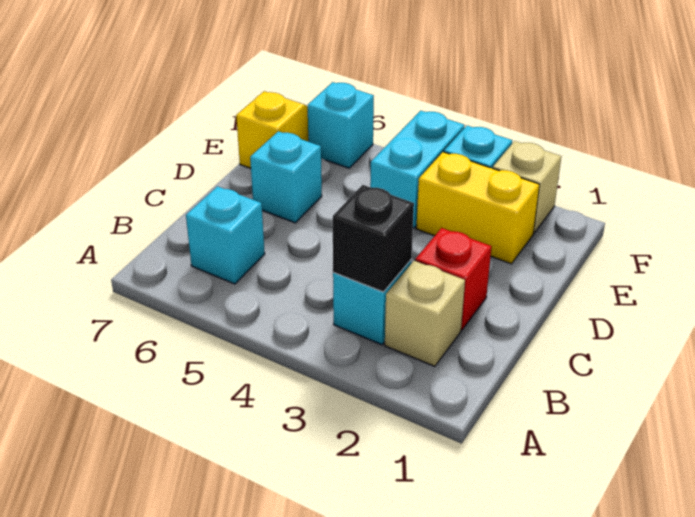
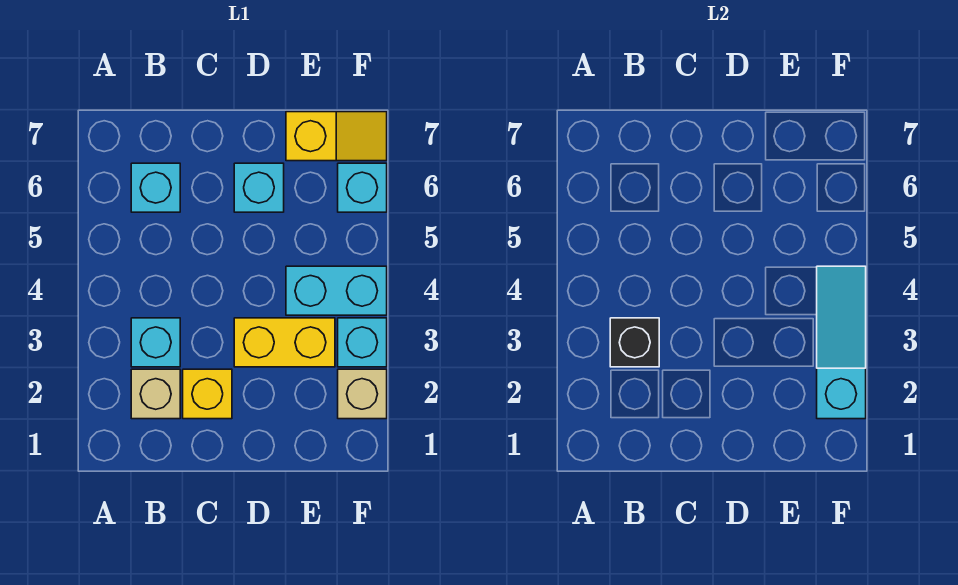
red 1x1 brick [415,228,491,330] -> yellow 1x1 brick [183,369,232,419]
yellow 1x2 brick [416,152,539,264] -> yellow 1x2 brick turned to [234,318,335,367]
none -> cyan 1x3 slope [817,266,866,419]

